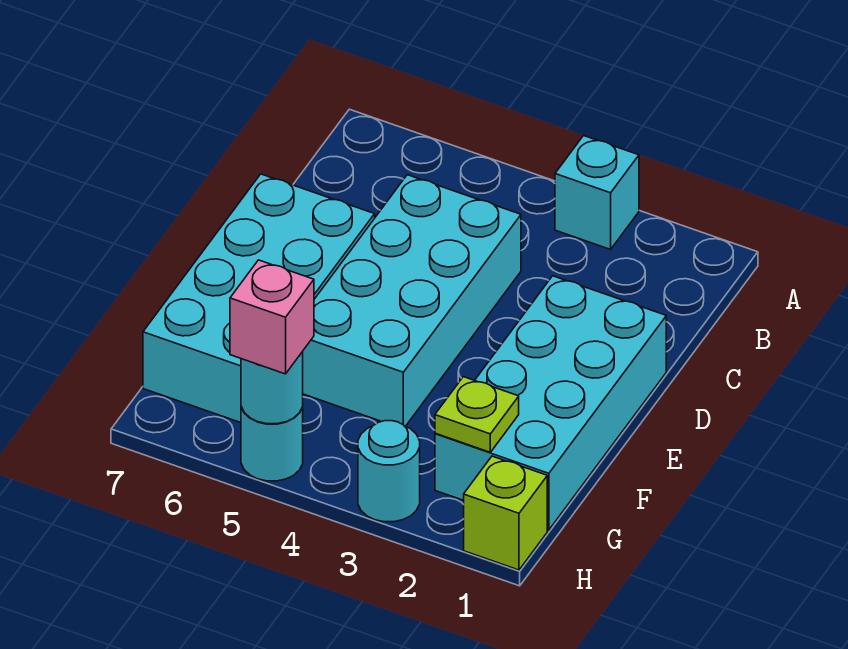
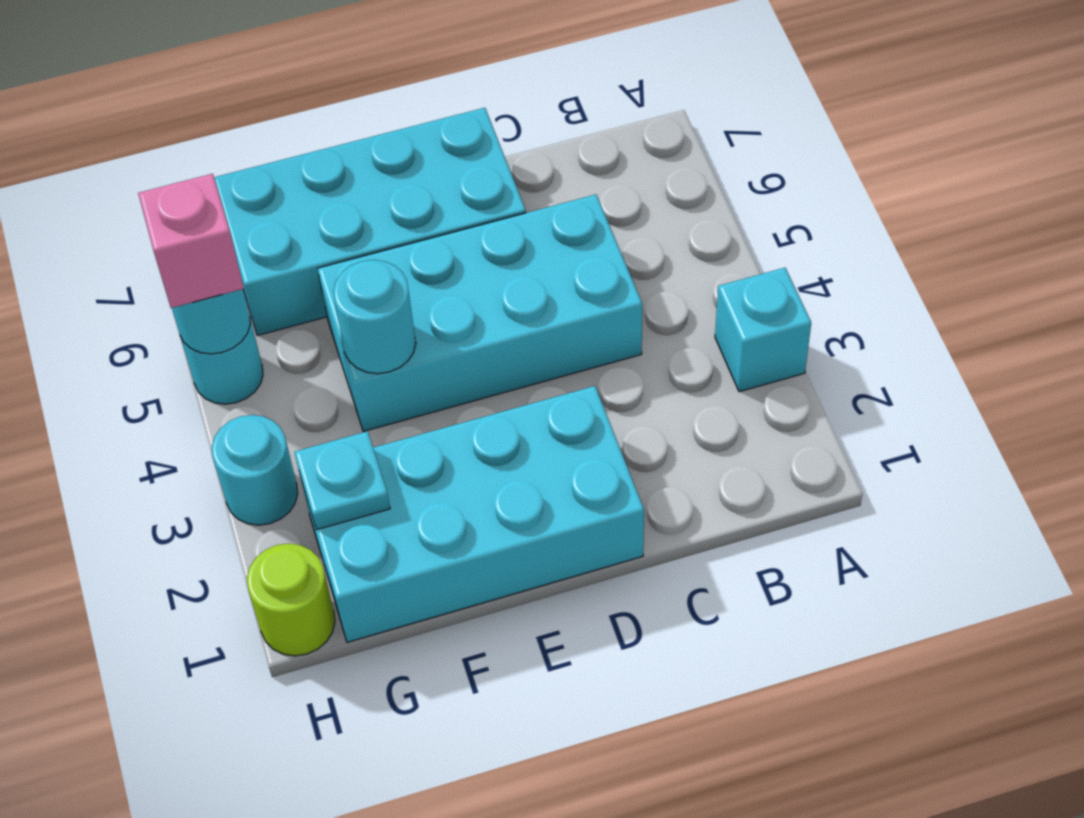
none -> cyan 1x1 round brick [333,260,416,374]
lime 1x1 plate [435,377,519,452] -> cyan 1x1 plate [294,431,390,530]
lime 1x1 brick [464,456,547,570] -> lime 1x1 round brick [247,543,335,656]

